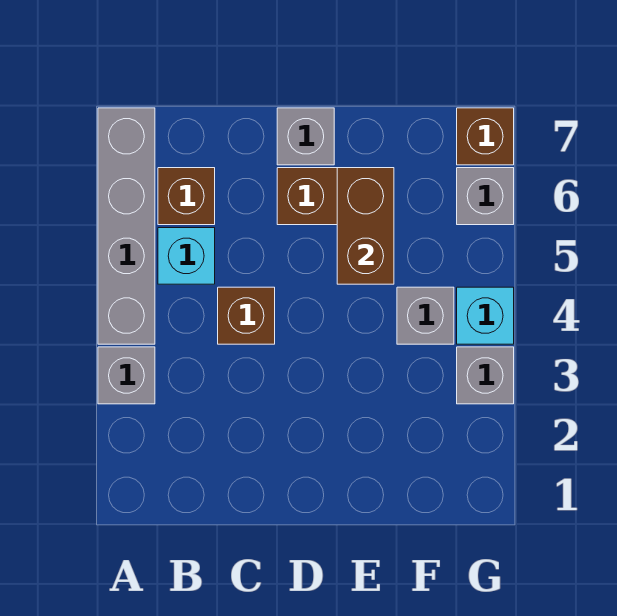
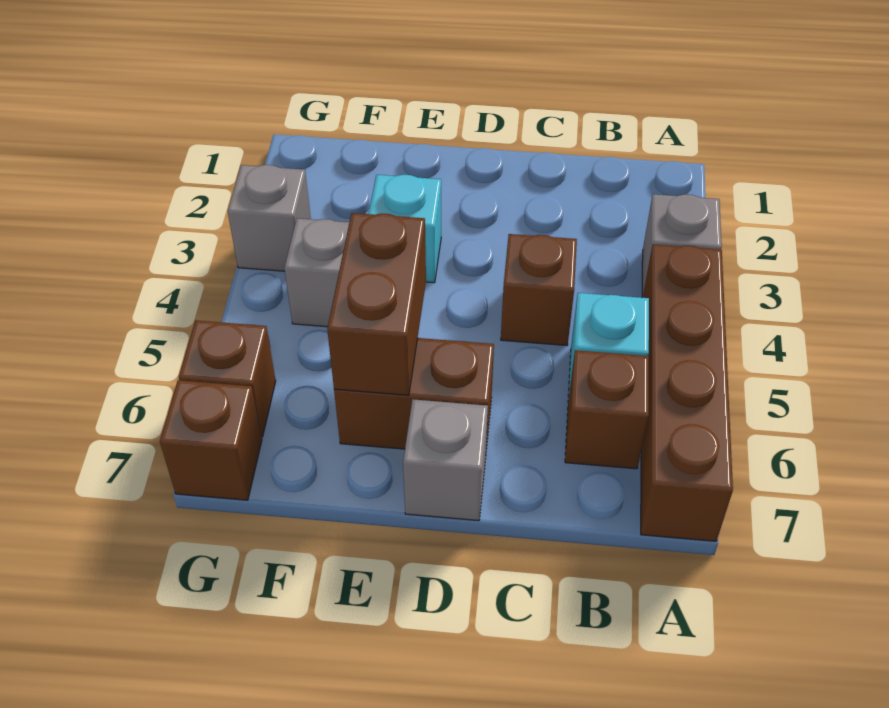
grey 1x4 brick [98,108,155,344] -> brown 1x4 brick [641,245,733,541]
cyan 1x1 brick [457,287,514,344] -> cyan 1x1 brick moved to [369,174,441,283]
grey 1x1 brick [457,168,514,225] -> brown 1x1 brick [179,320,276,437]

